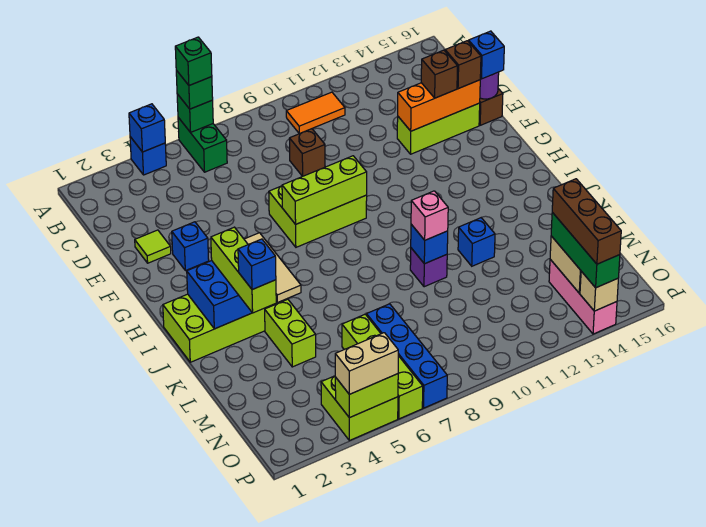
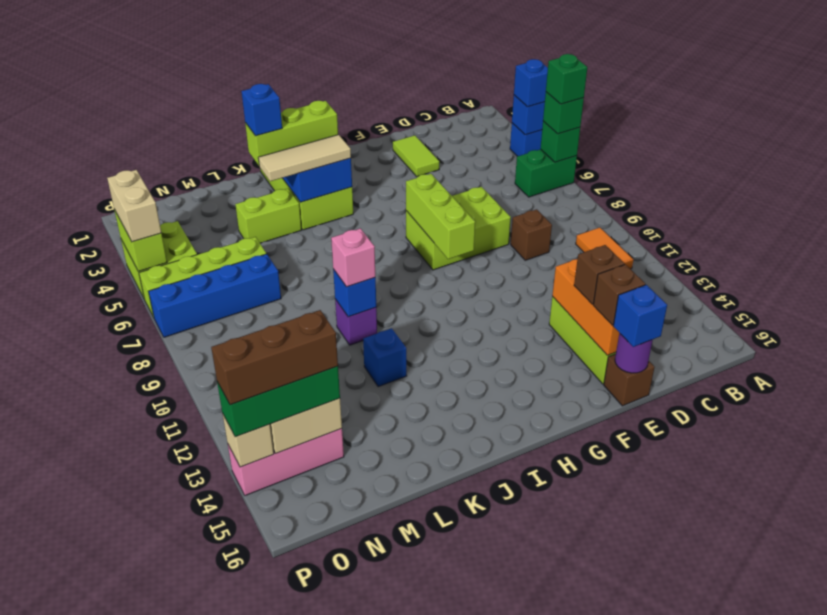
lime 1x1 tile [135,230,171,263] -> lime 1x2 tile [393,135,439,176]
blue 1x1 brick [172,222,209,271] -> blue 1x1 brick moved to [514,59,548,107]
lime 2x3 brick [269,186,367,247] -> lime 2x3 brick turned to [406,187,511,270]

